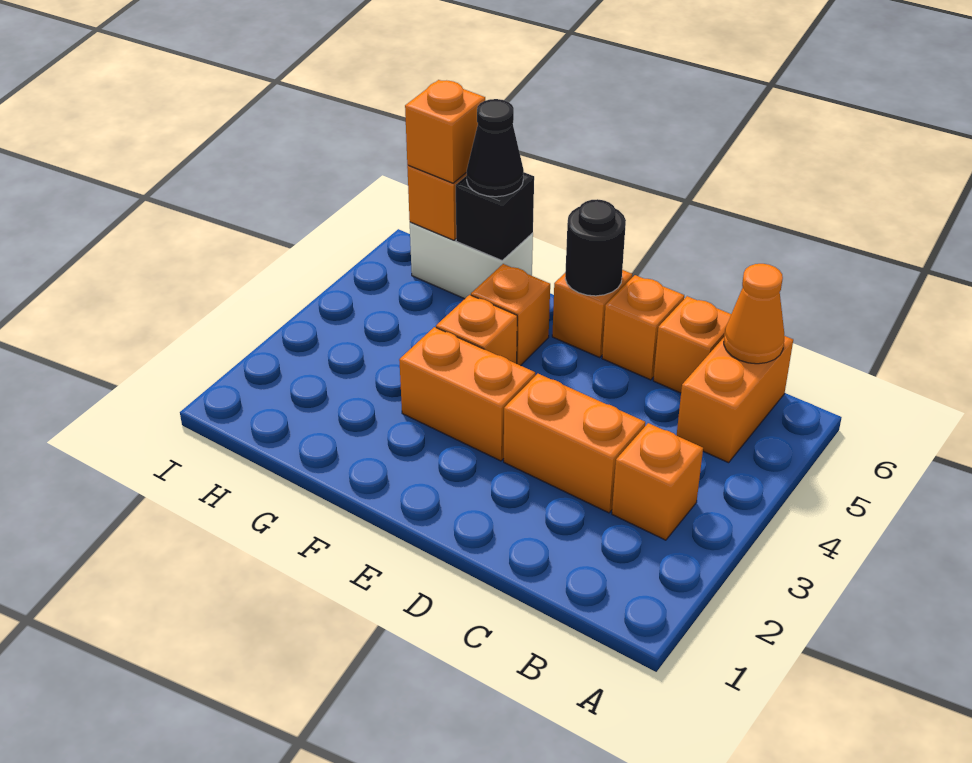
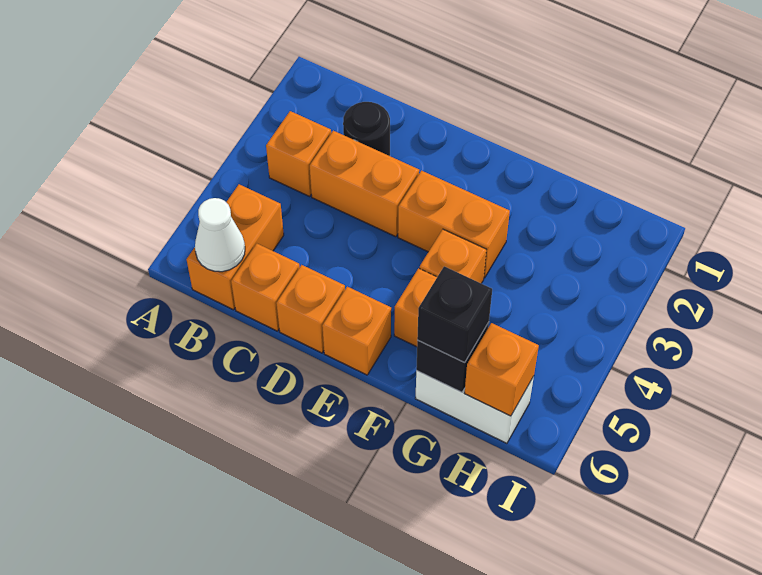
orange 1x1 cone [724,264,784,364] -> white 1x1 cone [195,198,245,272]
black 1x1 round brick [565,199,626,296] -> black 1x1 round brick moved to [343,102,390,156]
black 1x1 cone [467,99,524,197] -> black 1x1 brick [417,266,492,363]
orange 1x1 brick [405,80,485,183] -> none

